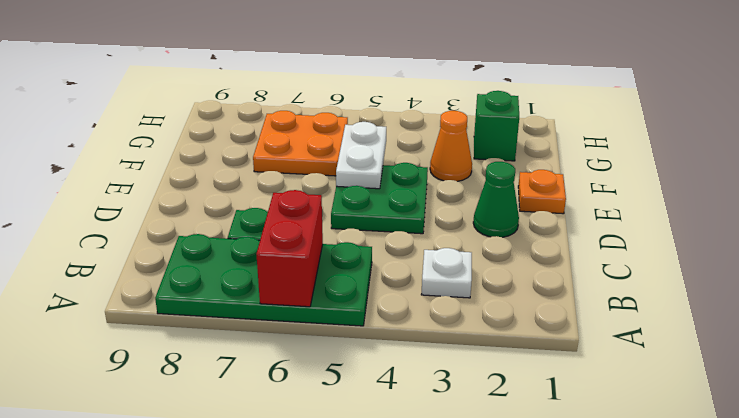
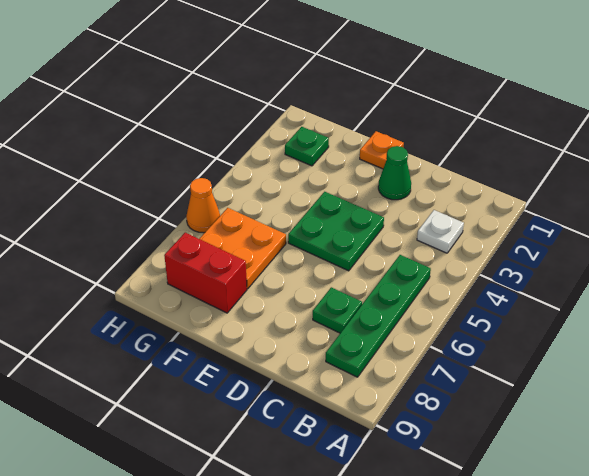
green 2x4 plate [155,234,372,326] -> green 1x4 plate [326,255,431,377]
red 1x2 brick [256,190,323,307] -> red 1x2 brick moved to [164,233,247,313]
white 1x2 plate [336,122,386,189] -> none
orange 1x1 cone [430,111,472,181] -> orange 1x1 cone moved to [186,178,220,233]
green 1x1 brick [474,91,519,161] -> green 1x1 plate [285,127,329,166]

